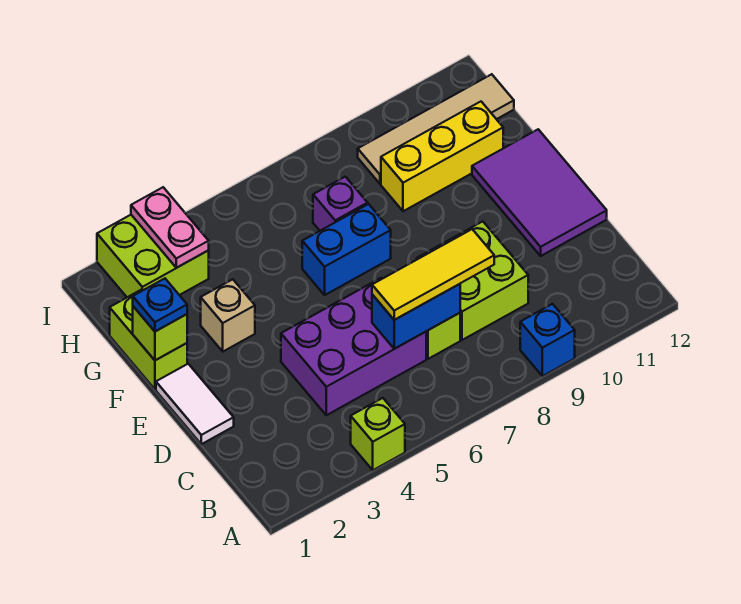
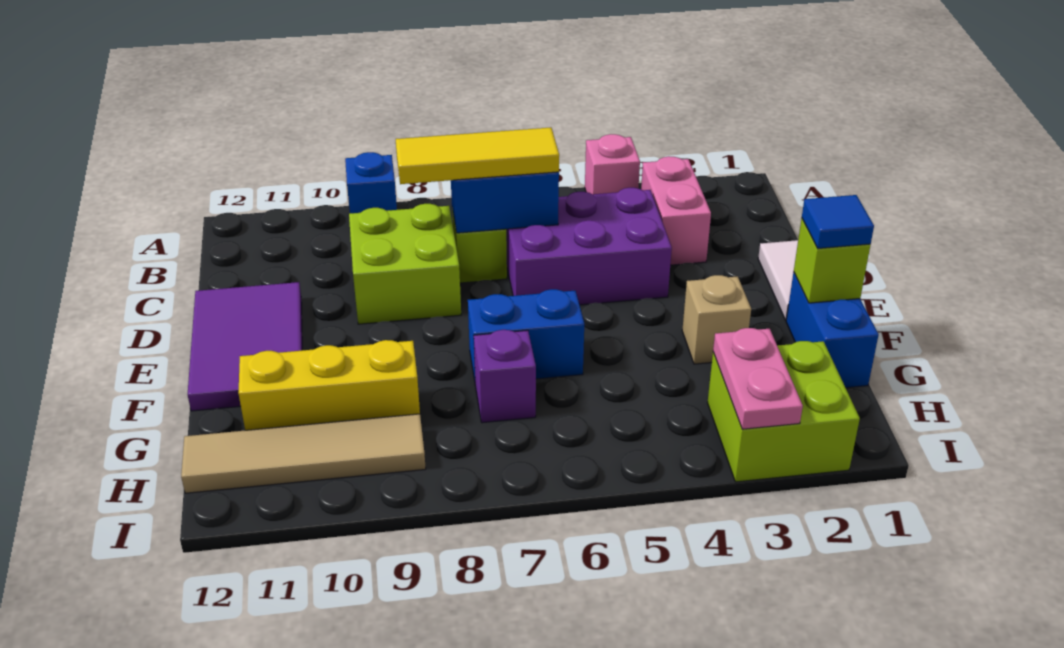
lime 1x1 brick [351,398,405,470] -> pink 1x1 brick [585,134,640,194]
none -> pink 1x2 brick [641,156,711,265]
lime 1x2 brick [110,289,187,389] -> blue 1x2 brick [786,272,879,388]
blue 1x1 plate [133,279,187,331] -> blue 1x1 tile [802,195,874,248]

